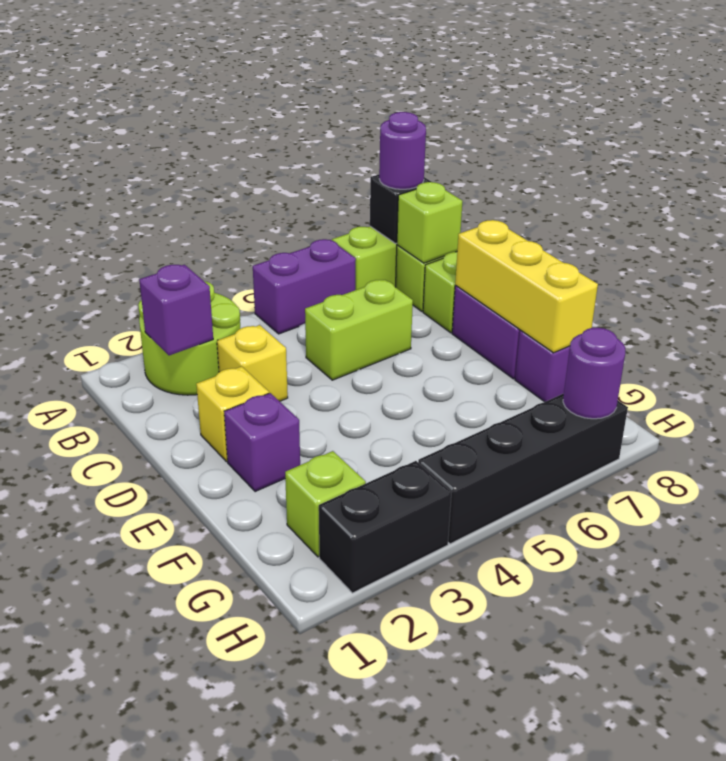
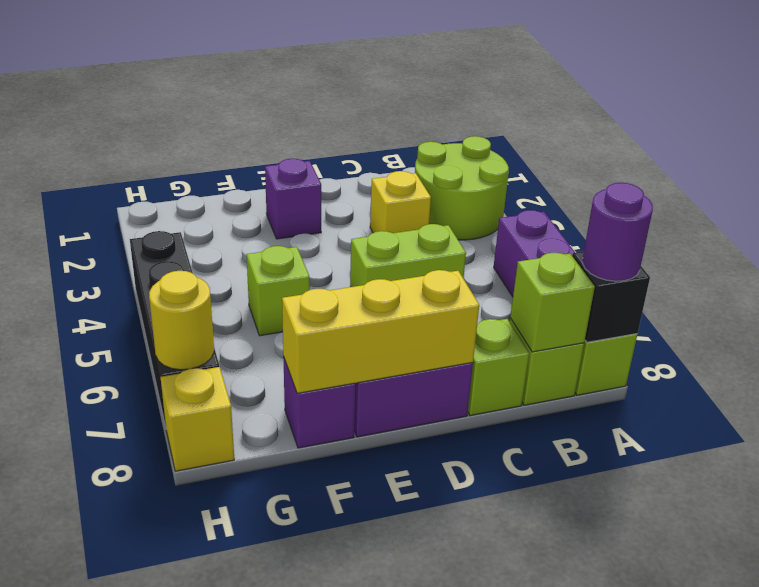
purple 1x1 brick [139,265,213,355] -> none
lime 1x2 brick [305,280,413,380] -> lime 1x2 brick turned to [350,224,466,287]
yellow 1x1 brick [196,366,269,462] -> yellow 1x1 brick moved to [160,367,234,471]
lime 1x1 brick [285,451,366,557] -> lime 1x1 brick moved to [247,246,310,336]
black 1x2 brick [319,461,452,593] -> none
purple 1x1 round brick [563,328,625,419] -> yellow 1x1 round brick [149,271,214,370]

